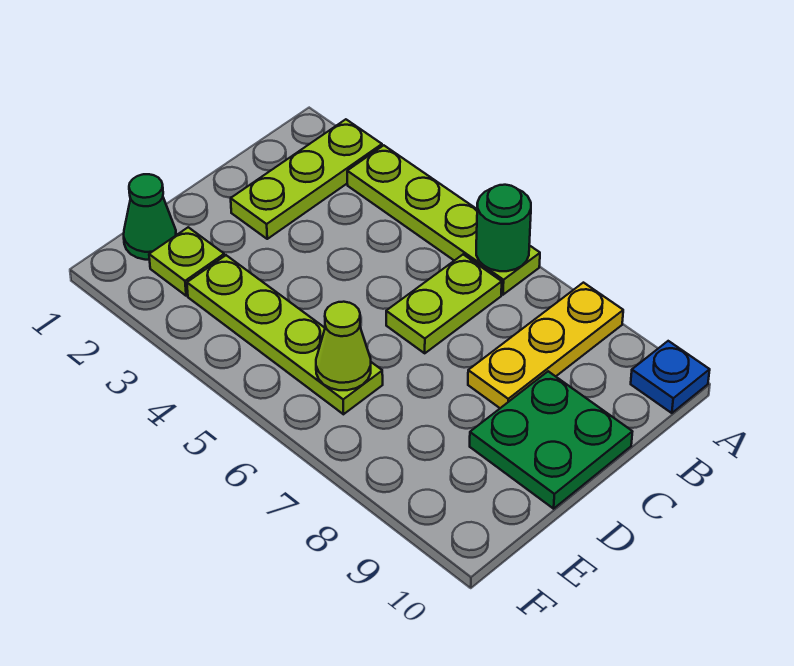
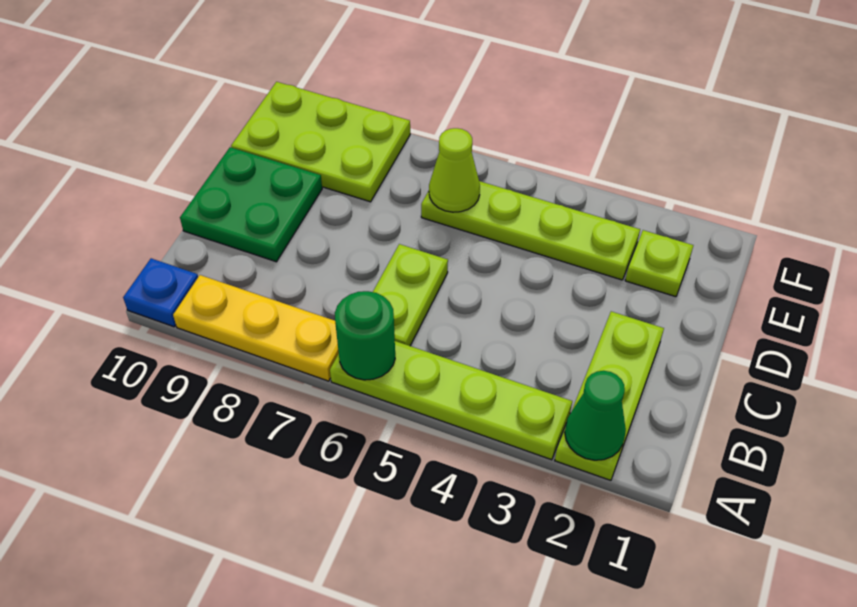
yellow 1x3 plate [468,283,623,408] -> yellow 1x3 plate turned to [173,275,339,381]
green 1x1 cone [124,174,176,260] -> green 1x1 cone moved to [565,371,626,460]
none -> lime 2x3 plate [231,82,410,202]

